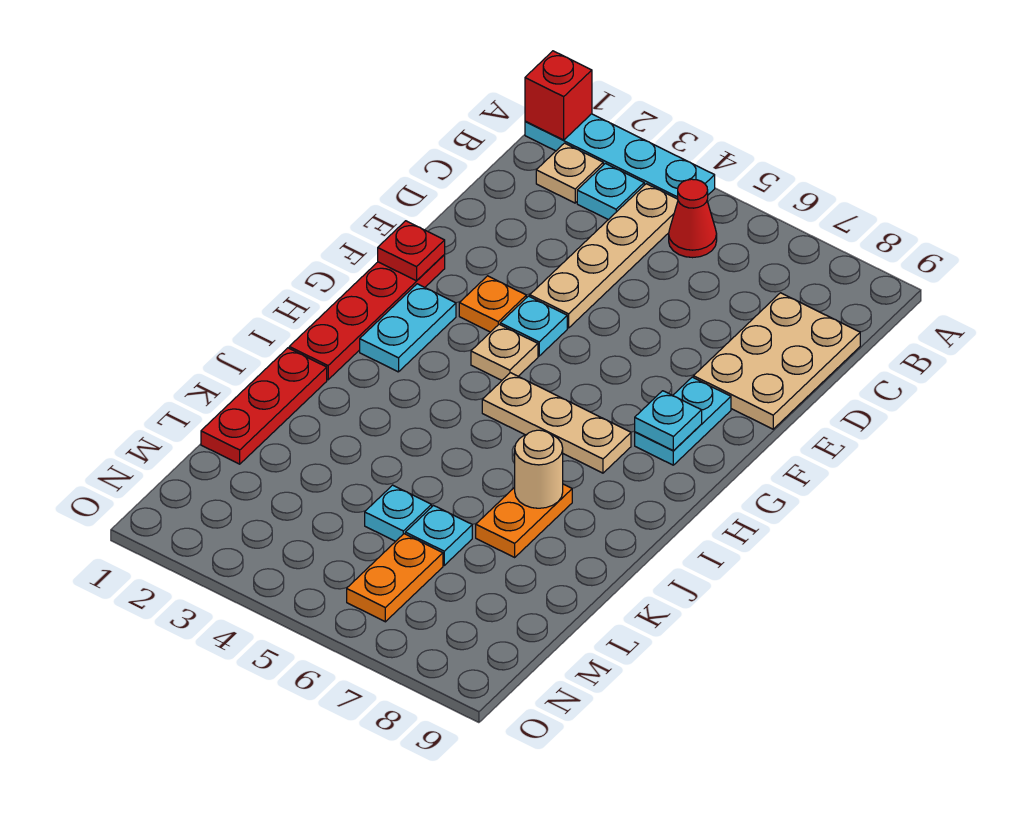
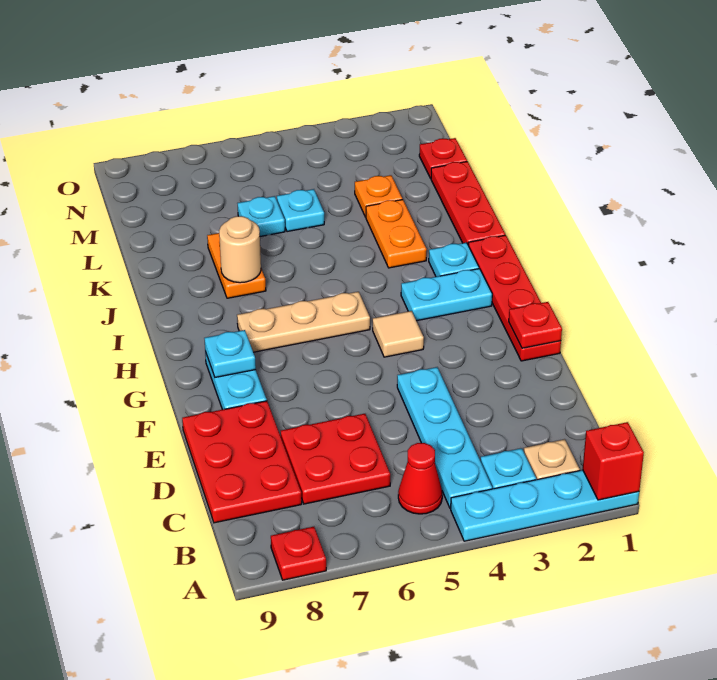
none -> red 1x1 plate [271,527,326,580]
tan 1x4 plate [530,184,678,328] -> cyan 1x4 plate [397,367,492,508]
none -> red 2x2 plate [281,414,390,504]
tan 2x3 plate [693,293,860,429] -> red 2x3 plate [182,401,302,523]
orange 1x1 plate [459,276,526,332] -> orange 1x1 plate moved to [355,175,402,217]
cyan 1x1 plate [500,296,567,356] -> cyan 1x1 plate moved to [429,243,479,277]
cyan 1x2 plate [360,284,456,372] -> cyan 1x2 plate turned to [401,269,492,321]
tan 1x1 plate [471,324,538,380] -> tan 1x1 tile [373,311,424,357]
none -> red 1x1 plate [419,138,467,178]
orange 1x2 plate [347,534,443,622] -> orange 1x2 plate moved to [366,199,427,268]

